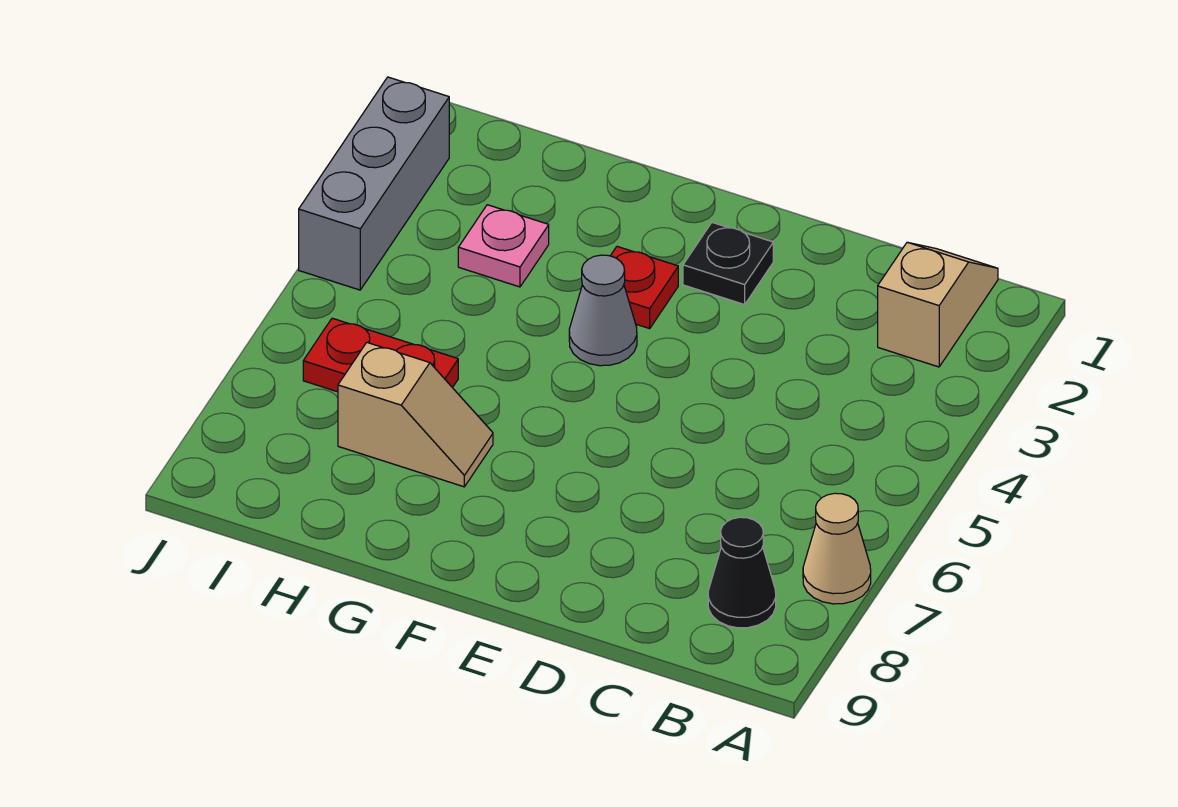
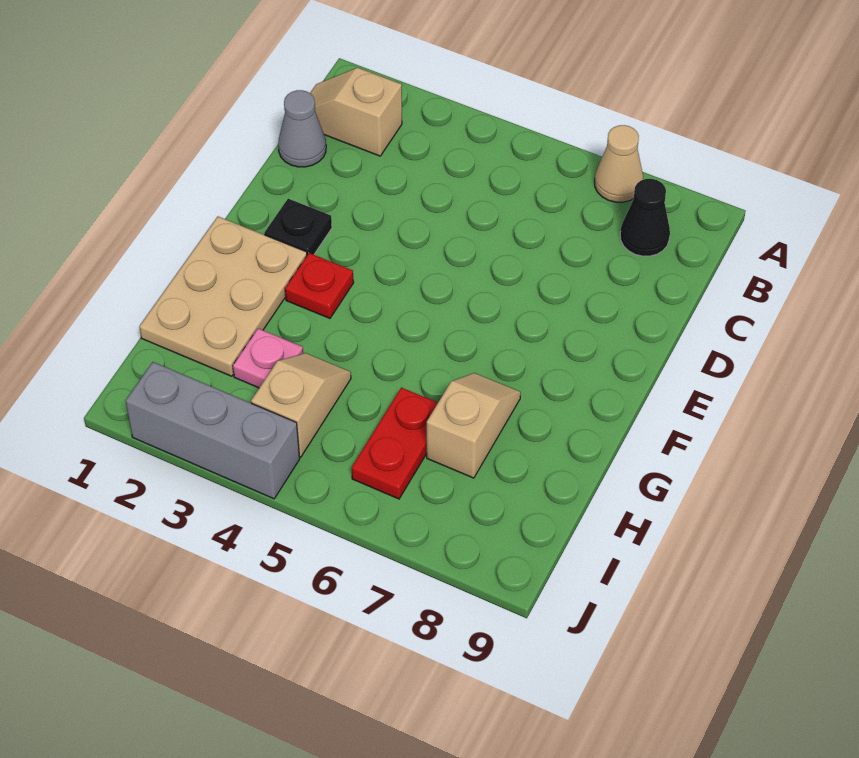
none -> tan 2x3 plate [139,217,307,376]
grey 1x1 cone [569,255,637,366] -> grey 1x1 cone moved to [278,90,326,167]
none -> tan 1x2 slope [251,353,351,457]

